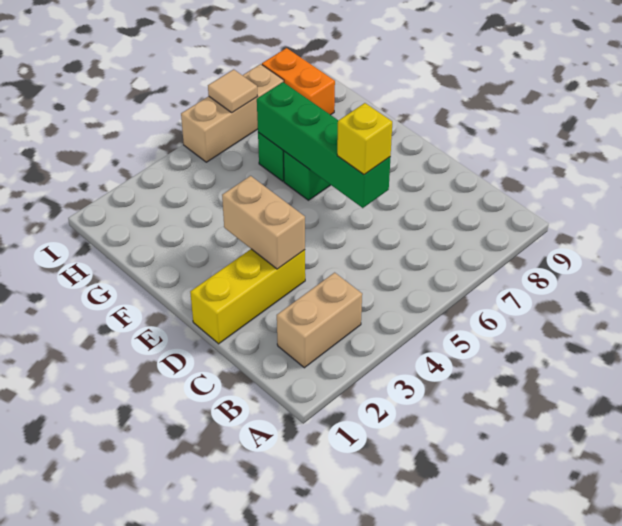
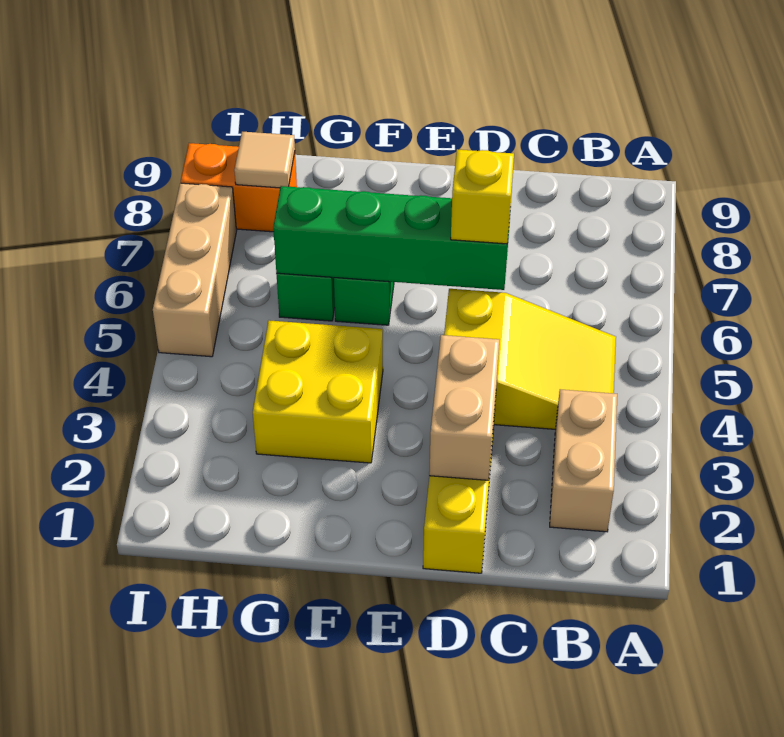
none -> yellow 2x3 slope [444,289,616,429]
tan 1x2 brick [222,176,305,269] -> tan 1x2 brick turned to [429,335,499,480]
none -> yellow 2x2 brick [253,320,383,463]
tan 1x1 tile [208,69,258,113] -> tan 1x1 tile moved to [234,132,295,188]

